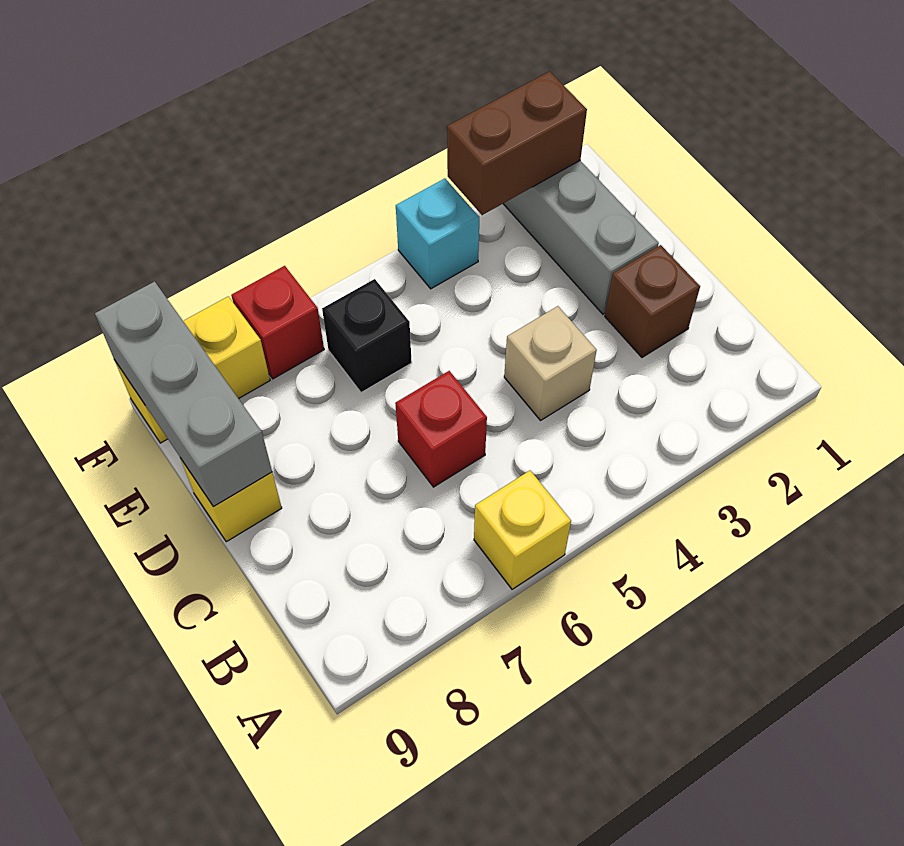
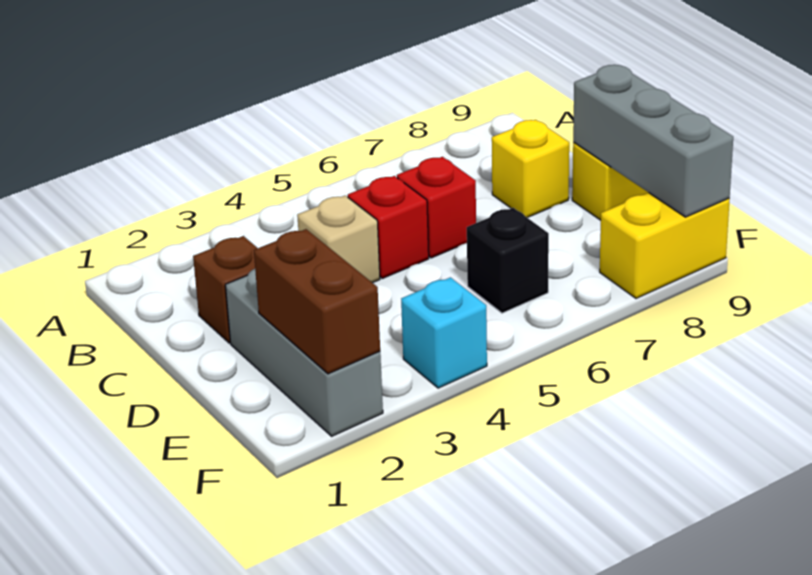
yellow 1x1 brick [474,471,571,589] -> yellow 1x1 brick moved to [492,120,569,218]
brown 1x2 brick [447,72,587,215] -> brown 1x2 brick turned to [254,229,380,374]
red 1x1 brick [231,266,324,379] -> red 1x1 brick moved to [348,176,429,278]

